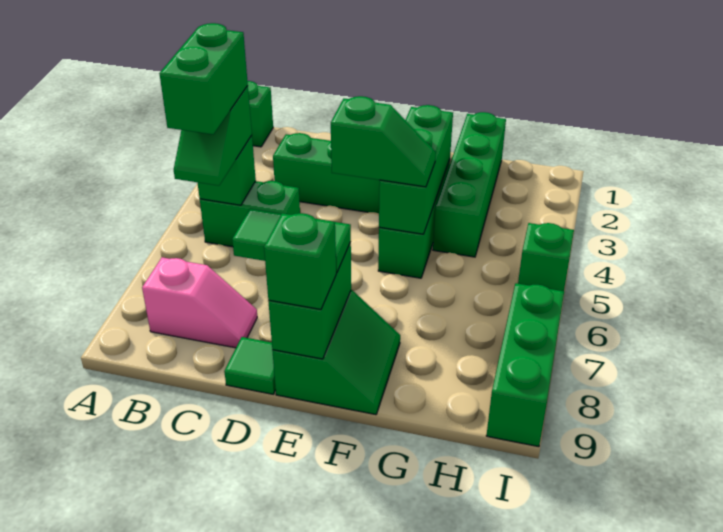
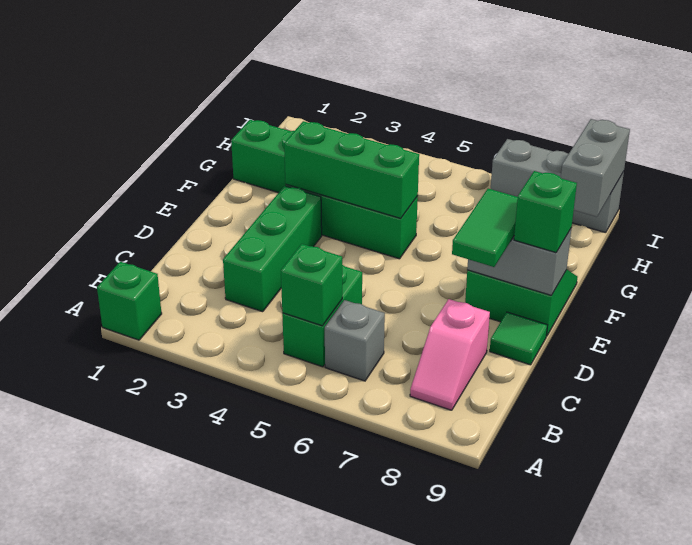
green 1x2 slope [174,86,252,186] -> none
green 1x2 brick [159,23,248,134] -> none
none -> grey 1x1 brick [325,300,385,381]
pink 1x2 slope [142,257,257,348] -> pink 1x2 slope turned to [410,299,490,410]
green 1x2 slope [331,96,436,187] -> none
green 1x2 brick [268,242,351,359] -> grey 1x2 brick [467,229,571,295]
none -> grey 1x2 brick [561,119,630,217]
green 1x1 brick [518,223,574,291] -> none
green 1x3 brick [486,283,564,447] -> grey 1x3 brick [491,139,624,233]

